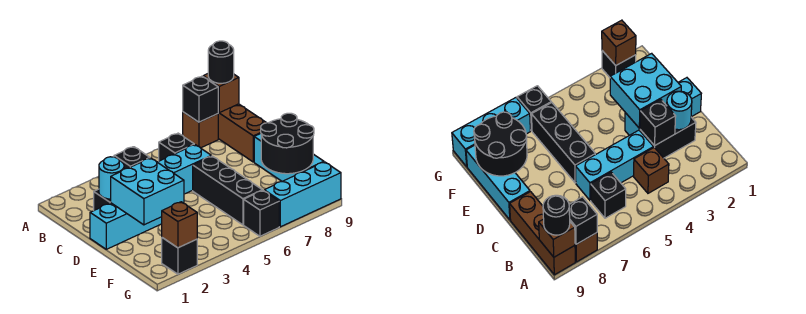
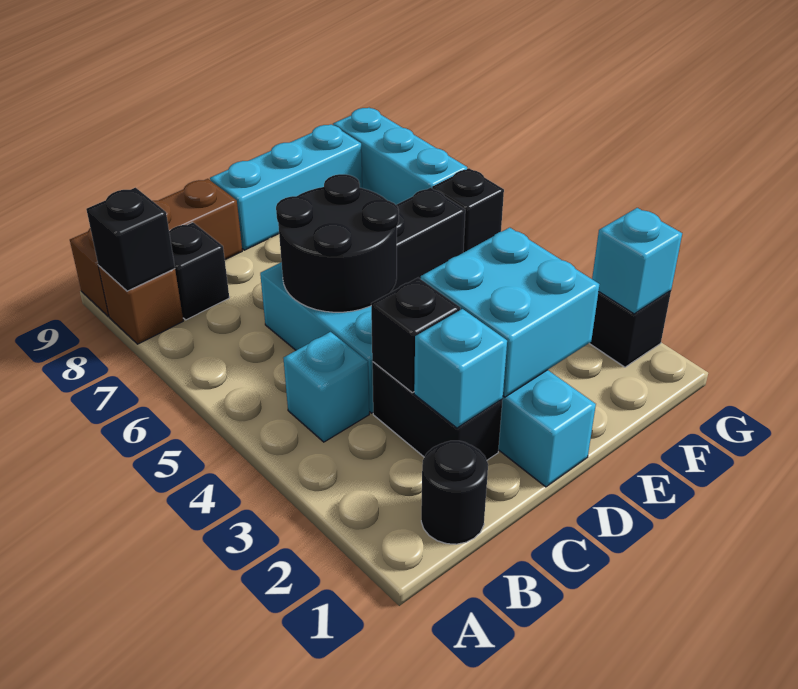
brown 1x1 brick [203,74,239,113] -> none
black 1x1 round brick [208,41,234,83] -> black 1x1 round brick moved to [421,441,488,544]
brown 1x1 brick [634,148,669,193] -> cyan 1x1 brick [283,332,369,442]
black 1x1 brick [159,133,194,161] -> black 1x1 brick moved to [169,222,229,320]
cyan 1x1 round brick [99,157,124,199] -> cyan 1x1 brick [414,309,507,428]
black 2x2 round brick [261,113,314,174] -> black 2x2 round brick moved to [276,174,399,312]
brown 1x1 brick [162,202,197,248] -> cyan 1x1 brick [592,208,682,314]

